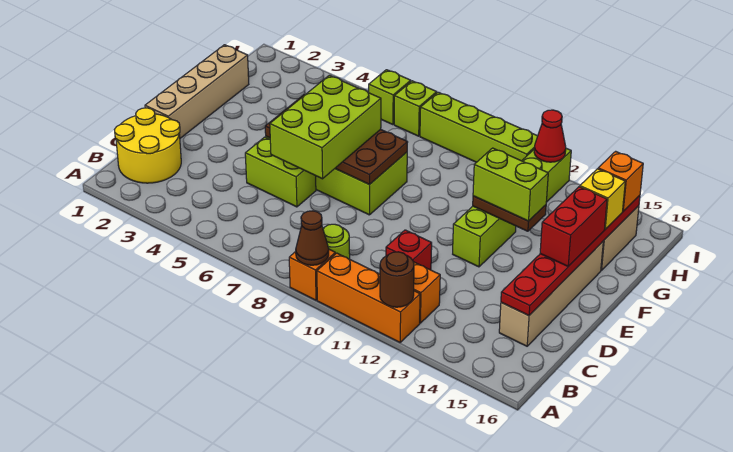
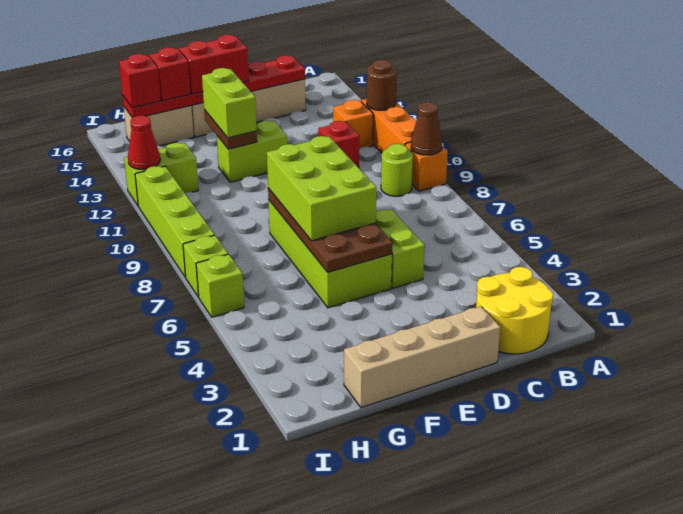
lime 2x3 brick [270,75,381,179] -> lime 2x3 brick turned to [267,136,376,241]
yellow 1x1 brick [580,169,625,229] -> red 1x1 brick [149,47,191,101]
orange 1x1 brick [598,151,643,211] -> red 1x1 brick [119,54,161,108]

